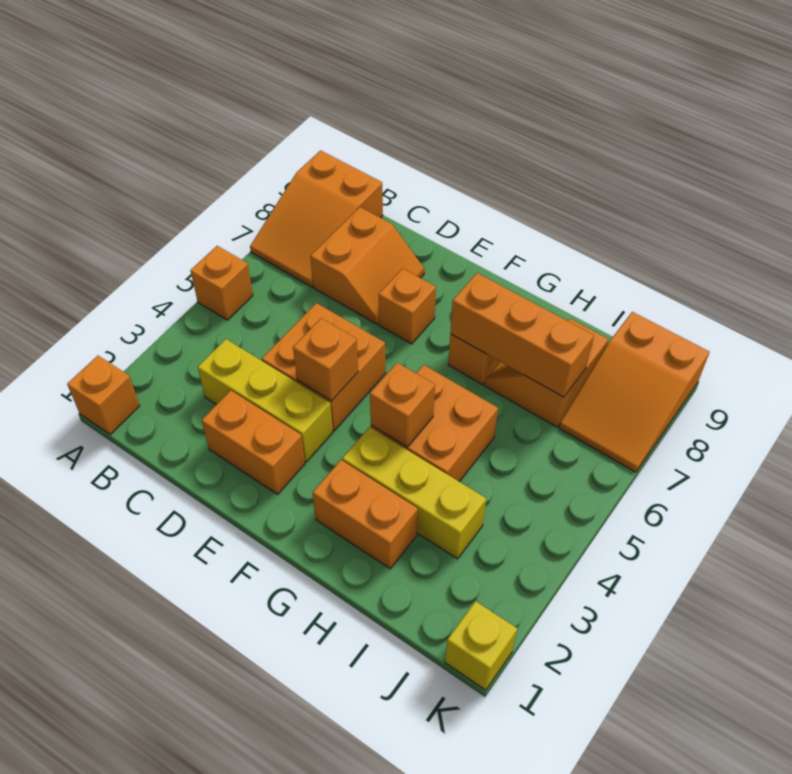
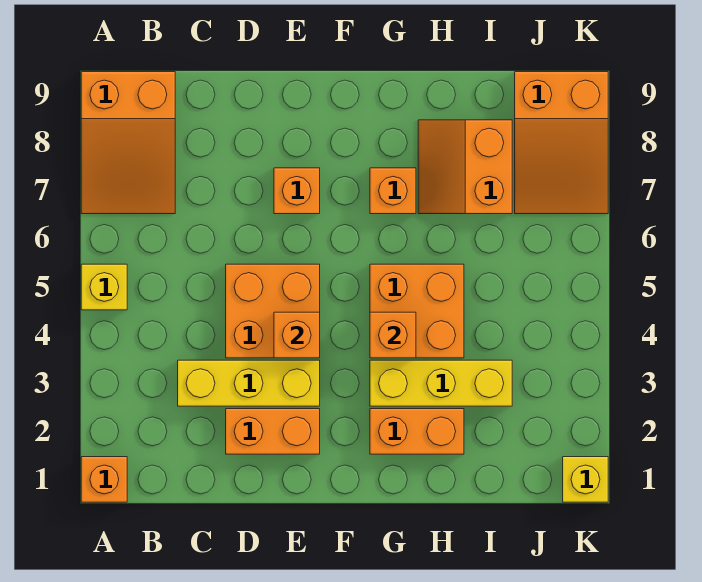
orange 1x1 brick [190,246,253,320] -> yellow 1x1 brick [81,264,127,310]
orange 2x2 slope [310,207,424,324] -> none
orange 1x3 brick [450,273,594,397] -> none

